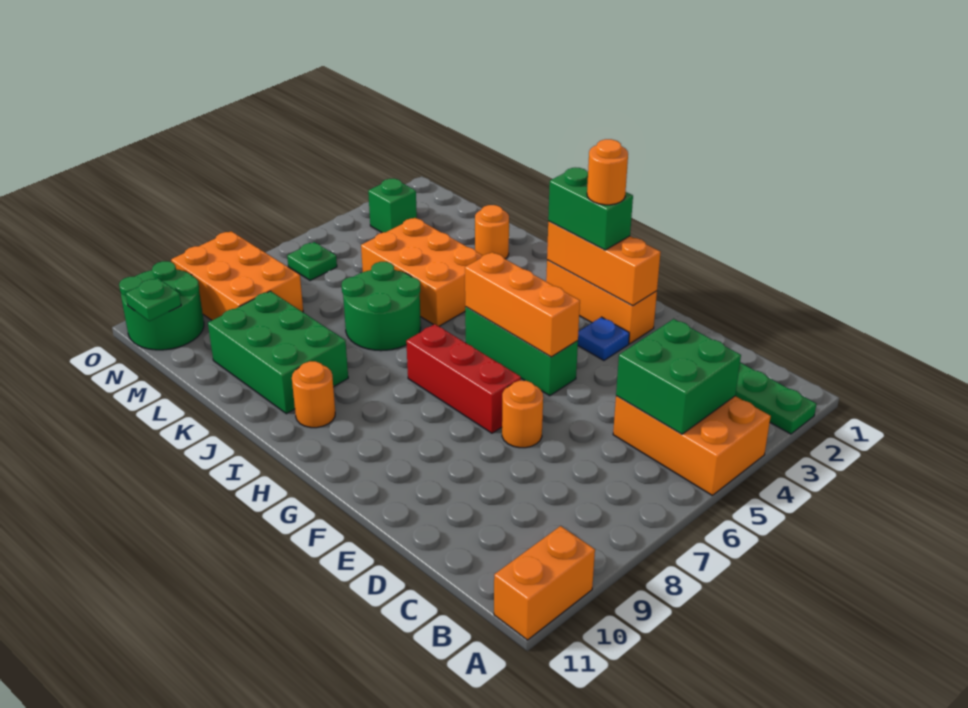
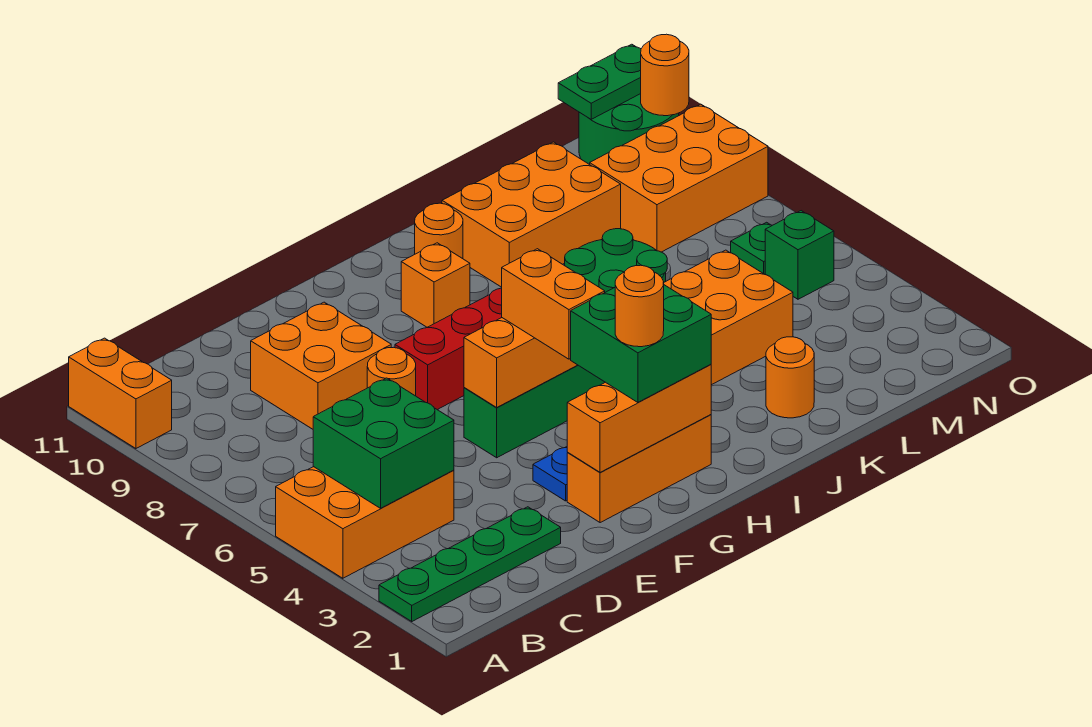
none -> orange 2x2 brick [251,302,391,429]
green 1x2 brick [548,168,633,250] -> green 2x2 brick [571,285,711,402]
none -> orange 1x2 brick [502,249,605,359]
none -> orange 1x1 brick [401,243,470,327]
green 2x3 brick [208,291,348,414] -> orange 2x3 brick [442,142,621,287]
green 1x1 brick [368,179,417,233] -> green 1x1 brick moved to [765,211,834,299]
green 1x1 plate [126,278,181,321] -> green 1x2 plate [558,44,641,119]
none -> orange 1x1 round brick [641,34,689,116]

